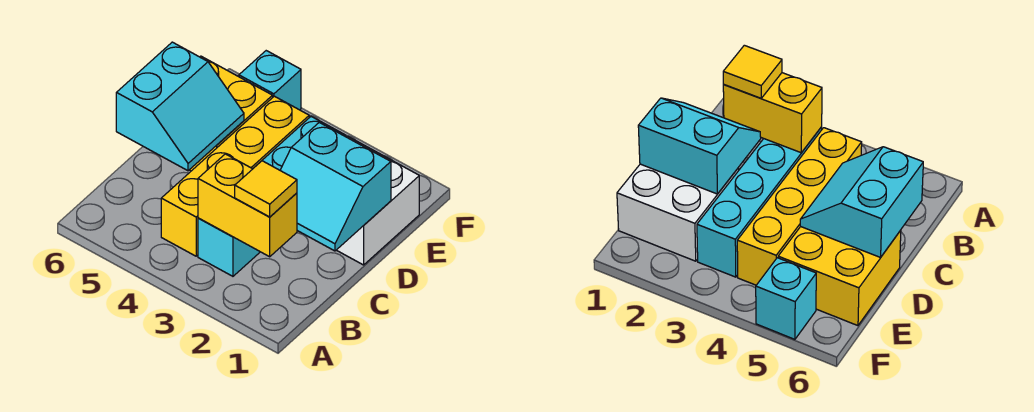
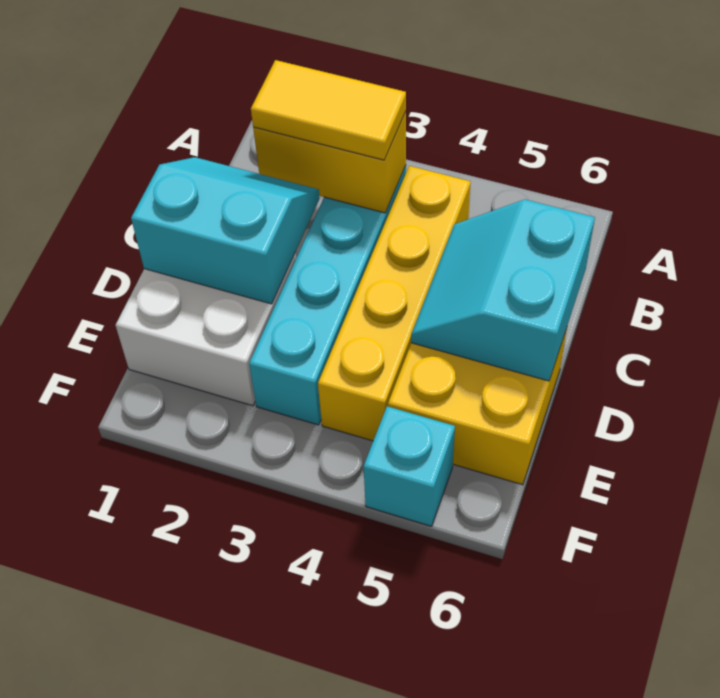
yellow 1x1 tile [235,161,297,217] -> yellow 1x2 tile [251,60,406,160]

